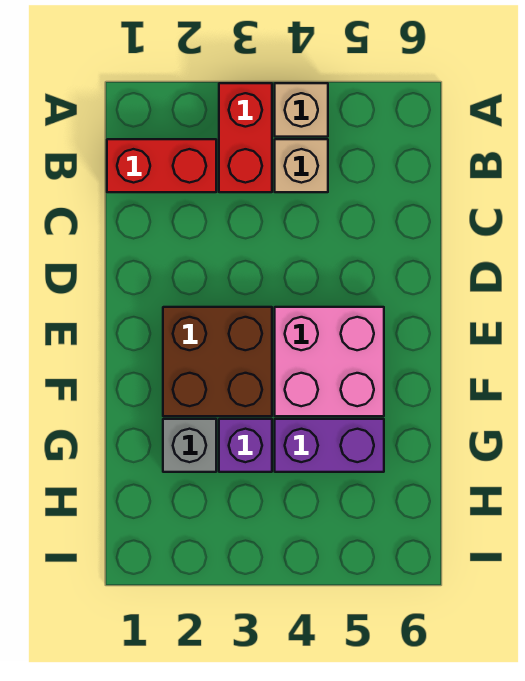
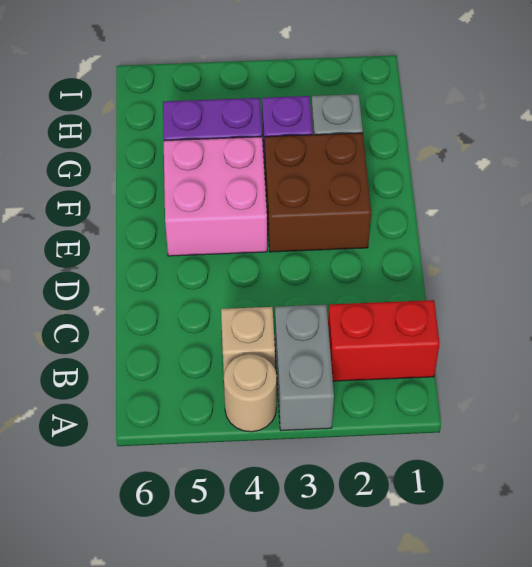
red 1x2 brick [219,83,272,192] -> grey 1x2 brick [275,305,334,430]
tan 1x1 brick [275,83,328,137] -> tan 1x1 round brick [224,354,277,432]

